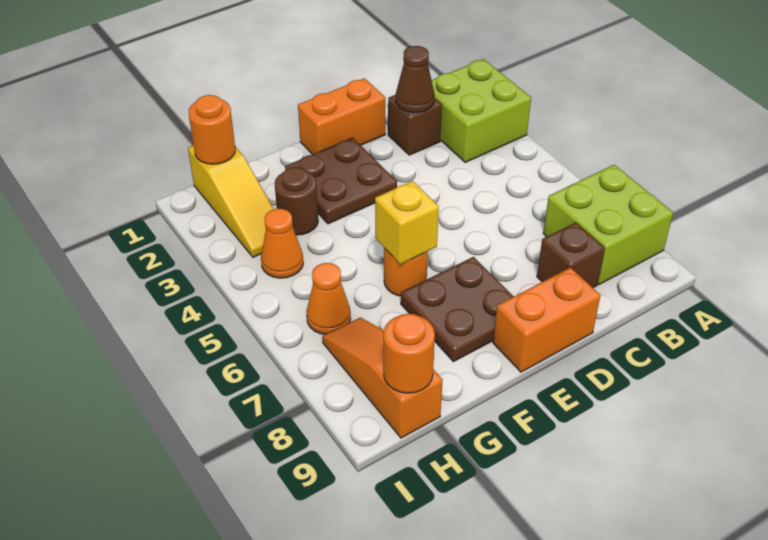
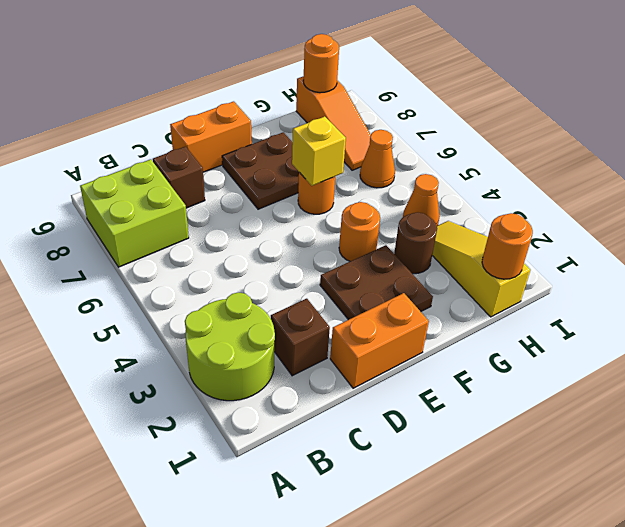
lime 2x2 brick [432,59,531,162] -> lime 2x2 round brick [185,292,275,401]
brown 1x1 cone [396,46,435,113] -> none
none -> orange 1x1 round brick [339,202,380,261]

